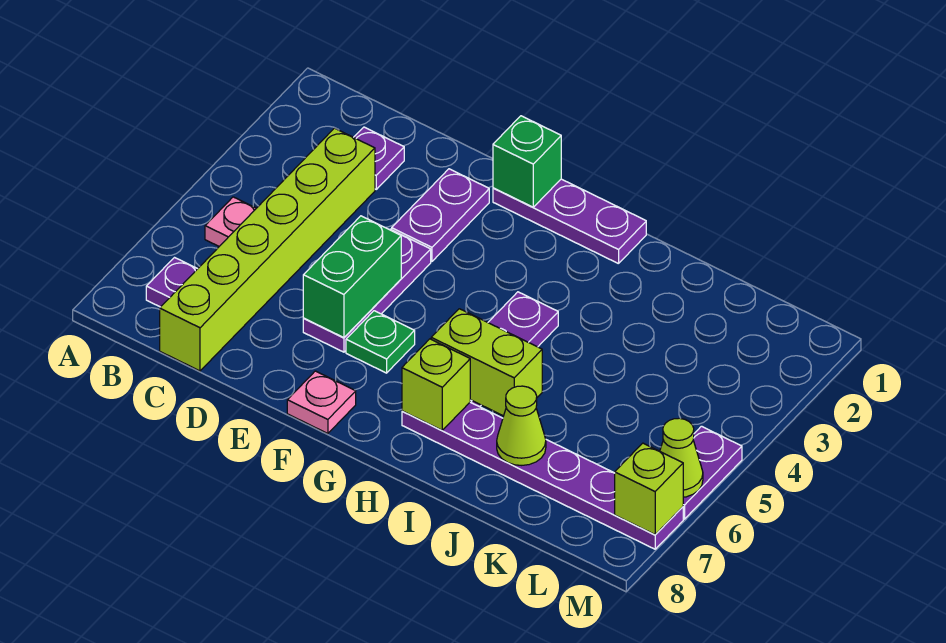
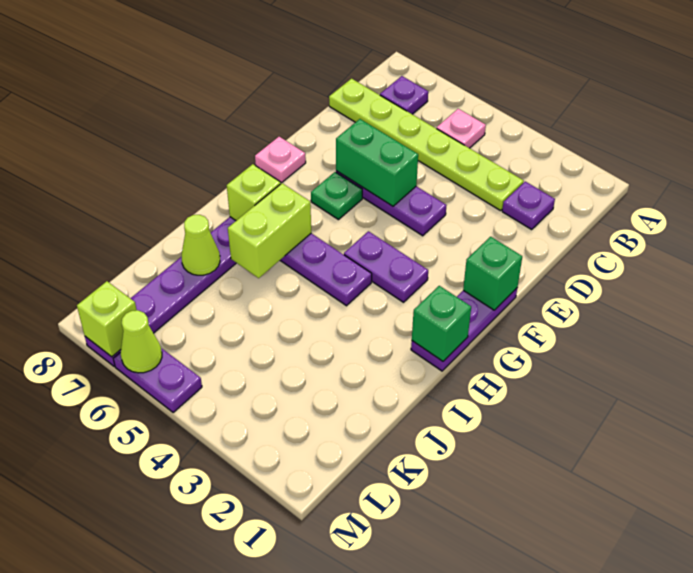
lime 1x6 brick [160,128,375,371] -> lime 1x6 plate [329,79,524,211]
purple 1x2 plate [392,169,489,261] -> purple 1x2 plate moved to [344,231,428,302]
none -> green 1x1 brick [412,286,471,361]

